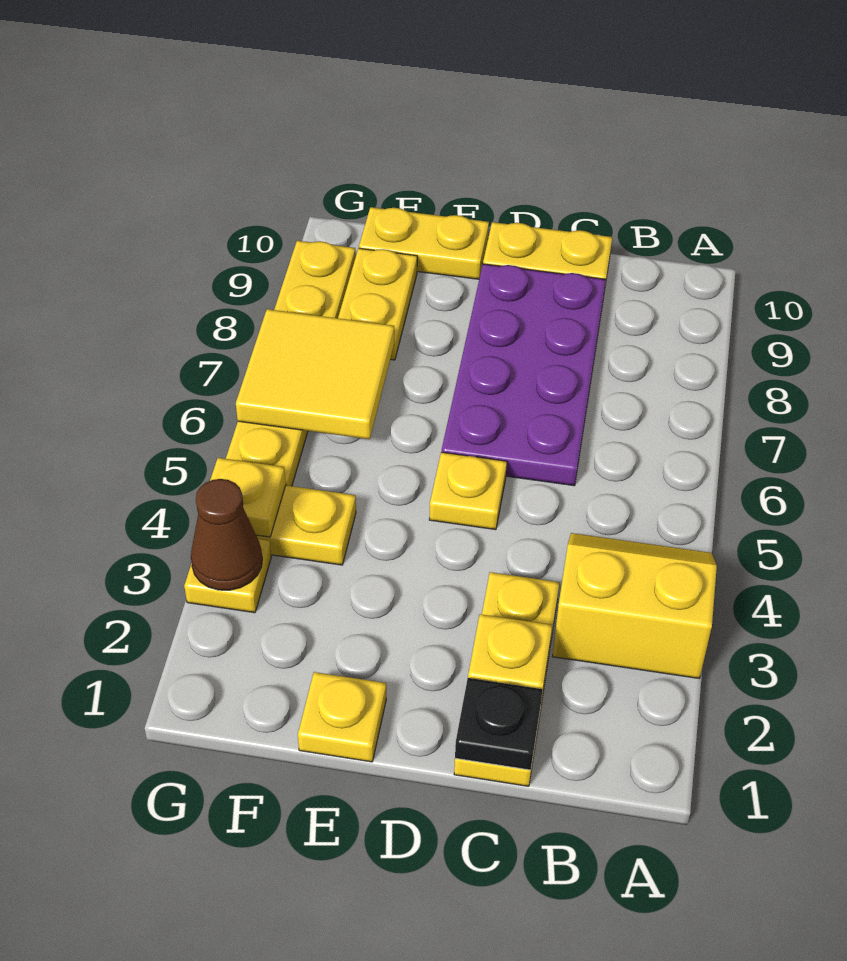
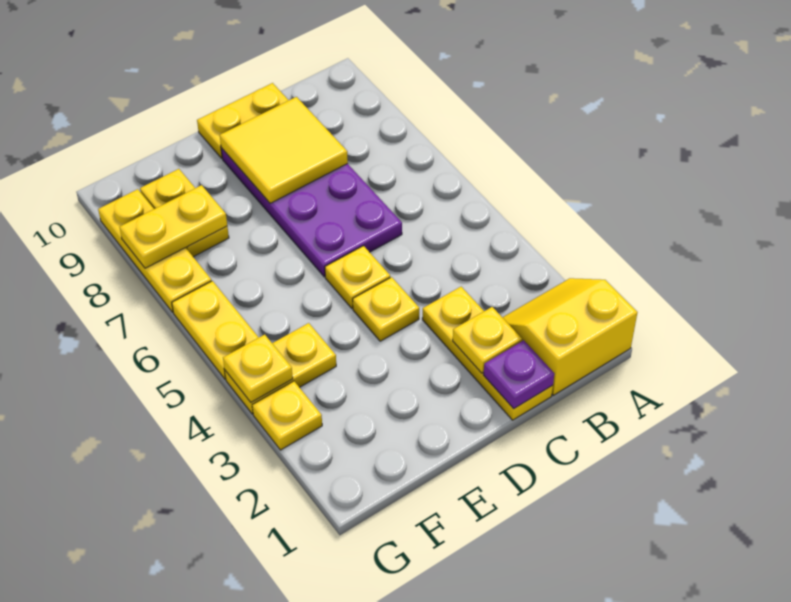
yellow 2x2 slope [553,533,717,678] -> yellow 2x2 slope moved to [502,278,637,395]
black 1x1 plate [455,678,542,770] -> purple 1x1 plate [484,340,554,409]
yellow 1x1 plate [298,672,386,762] -> yellow 1x1 plate moved to [353,277,419,341]
yellow 1x2 plate [359,207,489,279] -> yellow 1x2 plate moved to [120,185,227,268]
yellow 2x2 tile [236,309,394,439] -> yellow 2x2 tile moved to [220,97,348,203]
brown 1x1 cone [191,479,262,590] -> none

